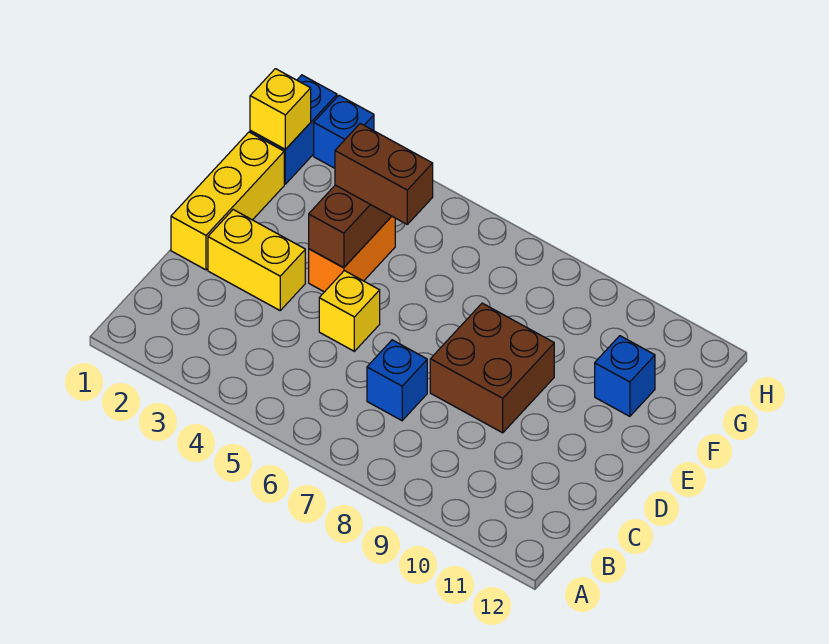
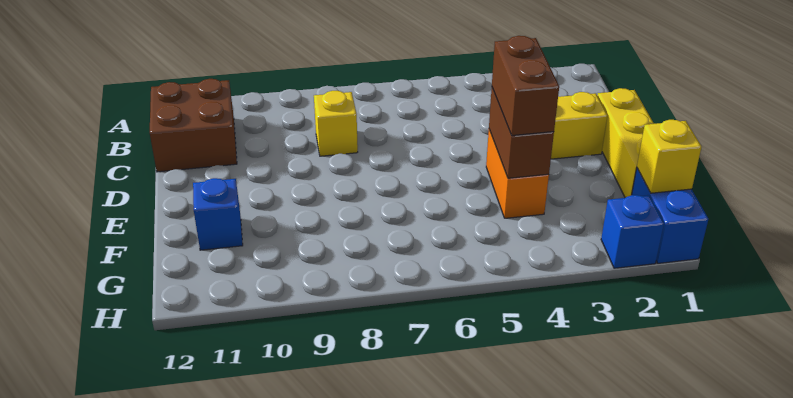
blue 1x1 brick [367,340,427,421] -> none
yellow 1x1 brick [319,271,380,351] -> yellow 1x1 brick moved to [314,91,358,156]
brown 2x2 brick [430,303,554,433] -> brown 2x2 brick moved to [150,79,237,172]
brown 1x2 brick [335,123,433,224] -> brown 1x2 brick turned to [492,36,559,135]

